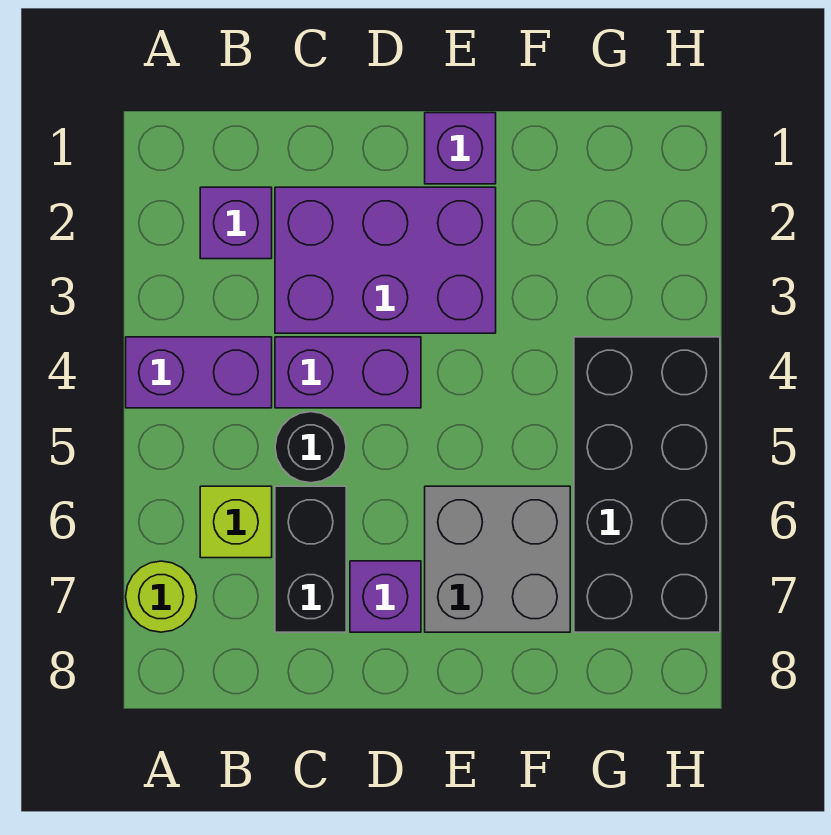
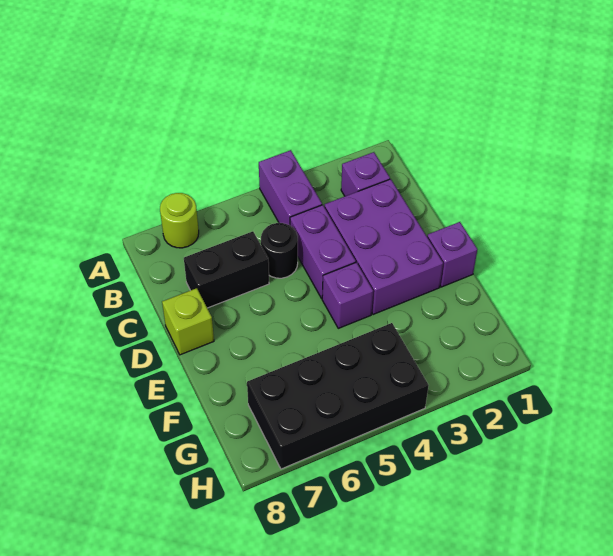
lime 1x1 brick [200,486,272,558] -> lime 1x1 brick moved to [162,288,214,355]
purple 1x1 brick [350,561,421,632] -> purple 1x1 brick moved to [322,262,373,328]
grey 2x2 brick [425,486,570,632] -> none

